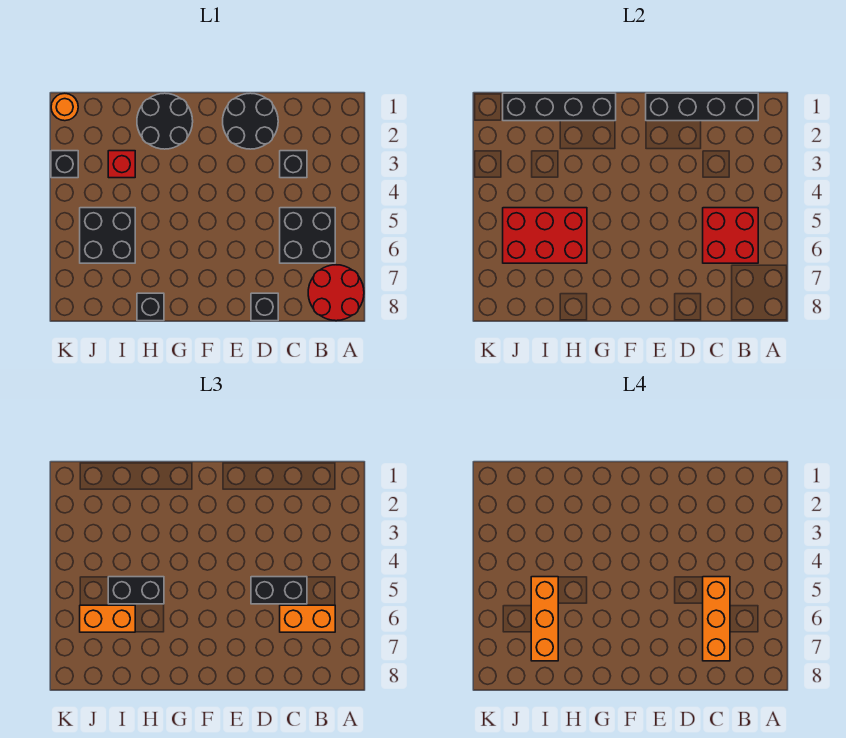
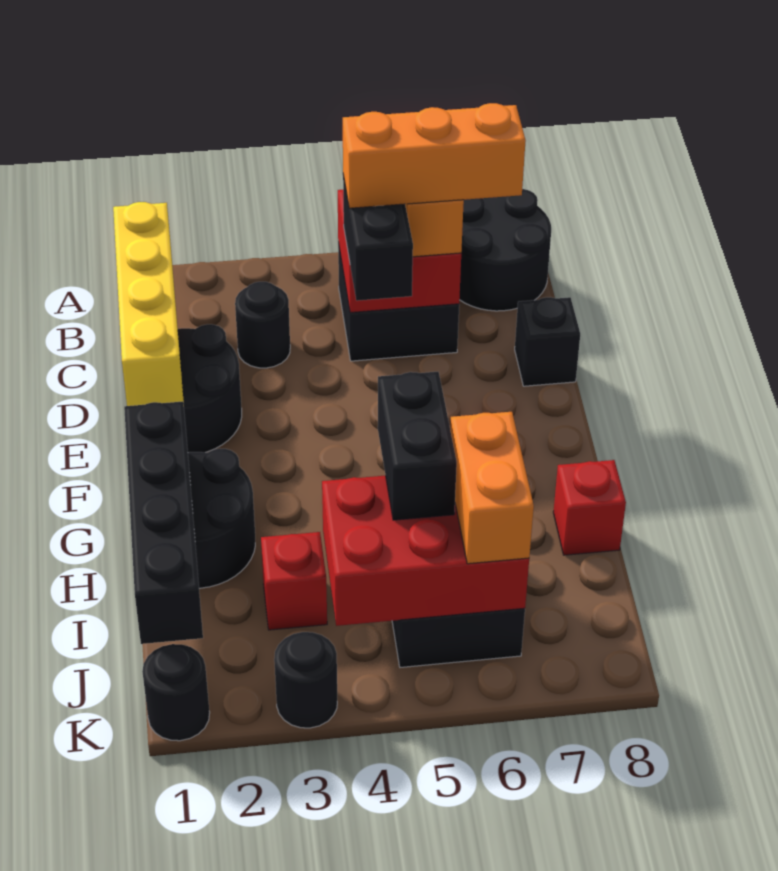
red 2x2 round brick [308,265,364,321] -> black 2x2 round brick [459,189,551,311]
black 1x4 brick [646,93,758,121] -> yellow 1x4 brick [113,202,184,406]
black 1x1 brick [280,151,307,178] -> black 1x1 round brick [235,282,290,368]
red 2x3 brick [503,208,587,263] -> red 2x3 brick turned to [322,475,529,626]
black 1x1 brick [137,293,164,321] -> red 1x1 brick [553,460,626,555]
orange 1x3 brick [531,577,558,661] -> none
orange 1x1 round brick [51,93,78,121] -> black 1x1 round brick [142,644,210,741]
black 1x1 brick [51,151,78,178] -> black 1x1 round brick [274,632,337,728]

